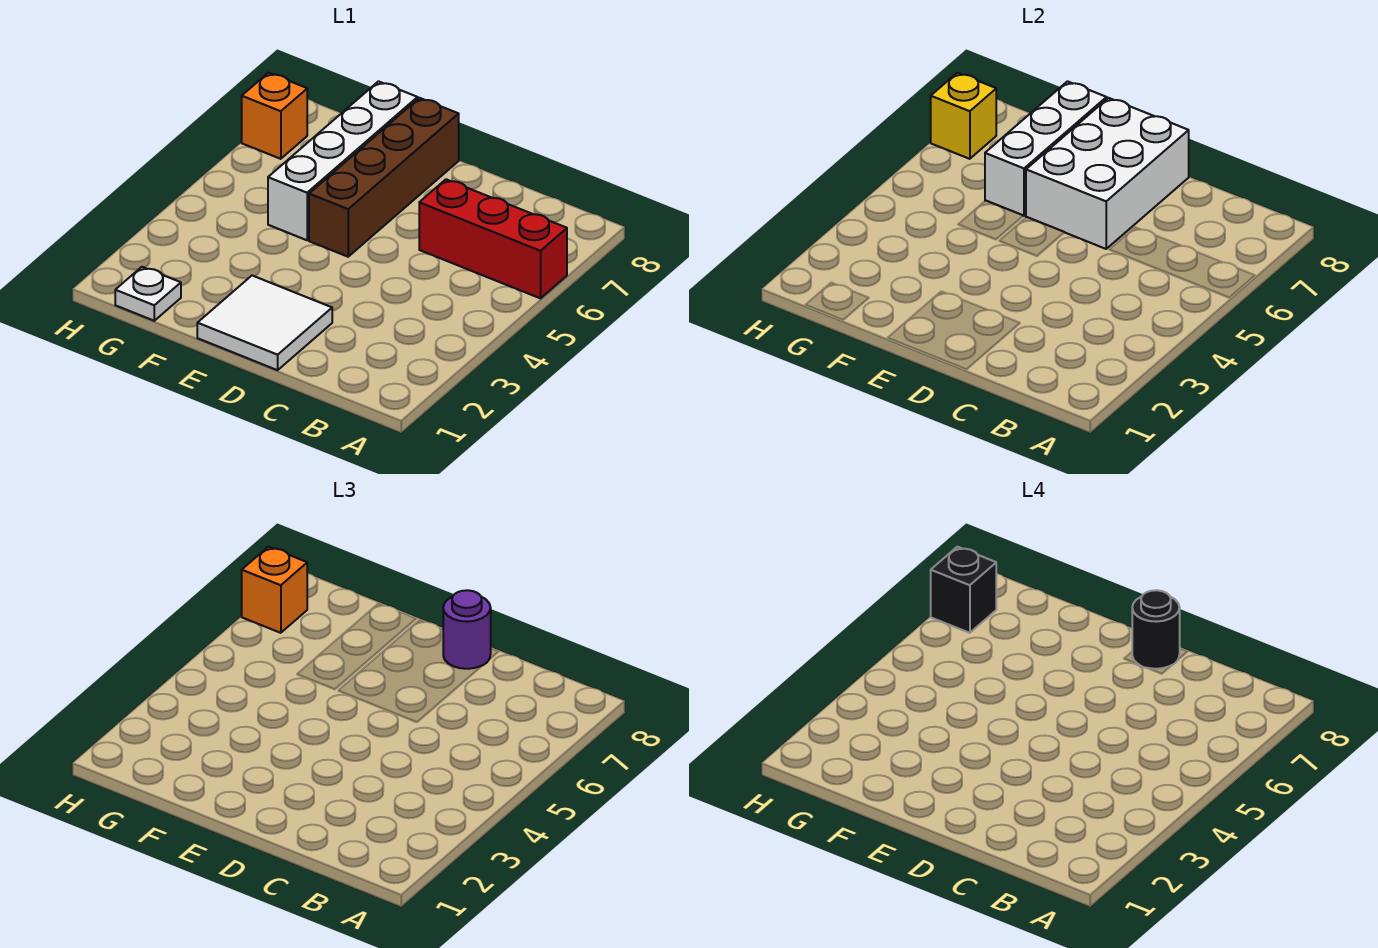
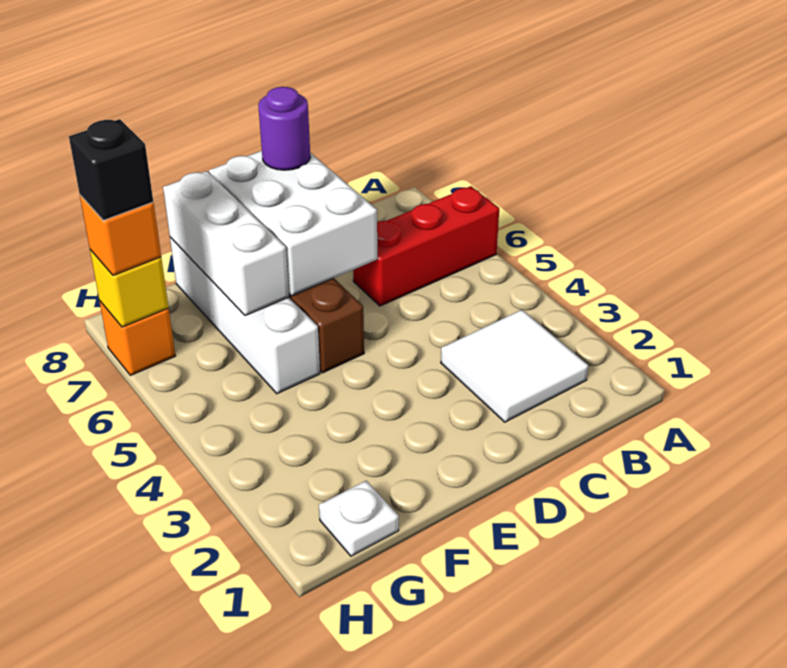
white 2x2 tile [197,276,332,370] -> white 2x2 tile moved to [441,310,588,422]
black 1x1 round brick [1132,590,1180,669] -> none

